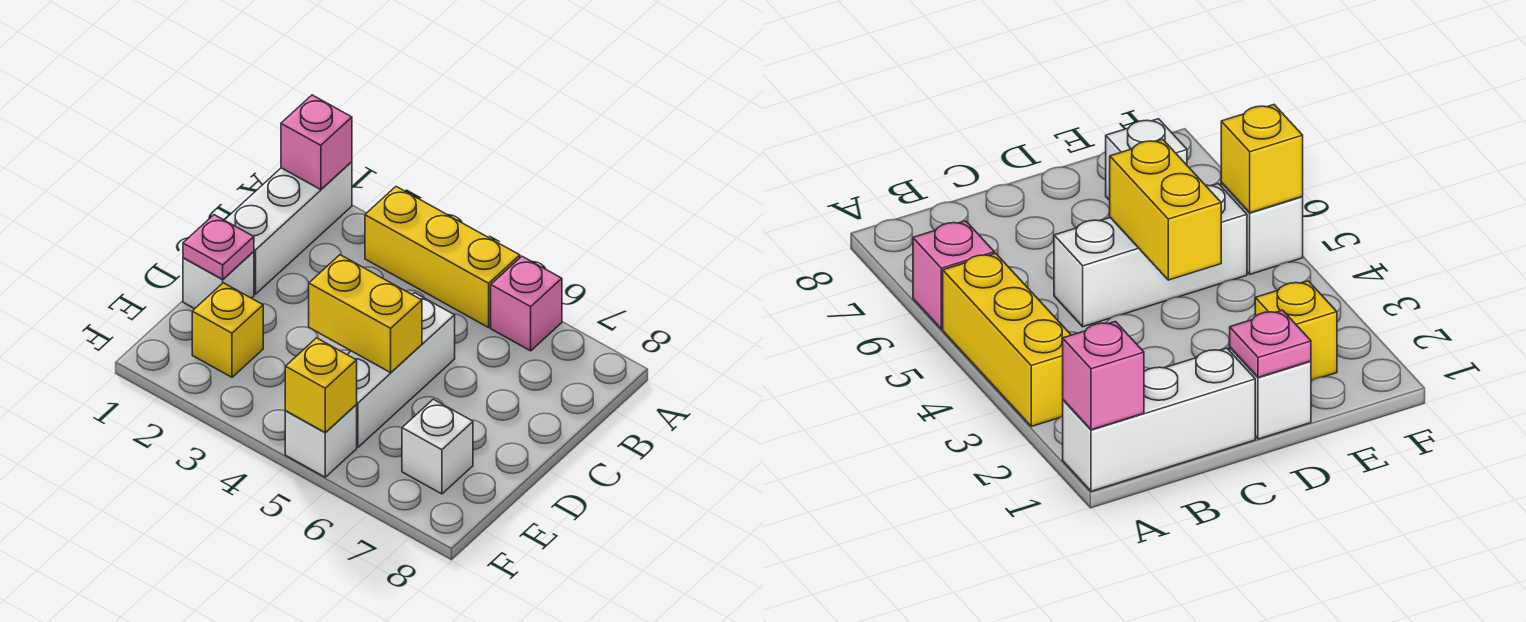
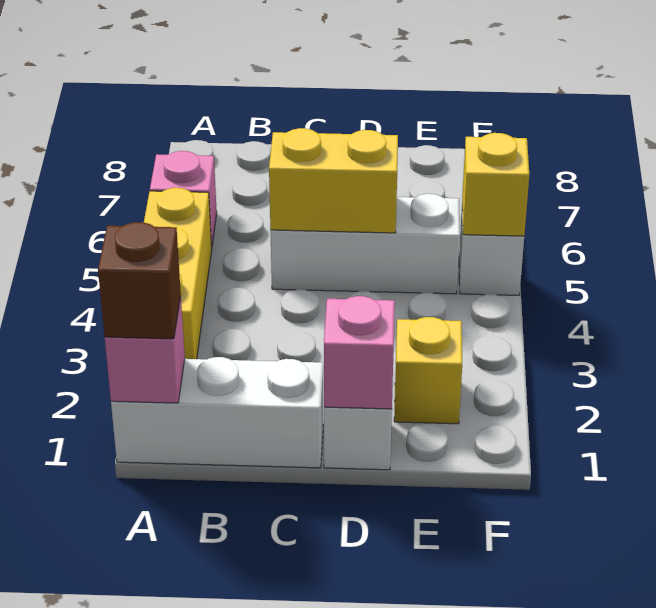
none -> brown 1x1 brick [98,222,181,339]
pink 1x1 plate [183,215,254,279] -> pink 1x1 brick [324,296,395,409]
yellow 1x2 brick [309,255,422,373] -> yellow 1x2 brick turned to [269,128,398,233]
white 1x1 brick [402,399,473,494] -> none

